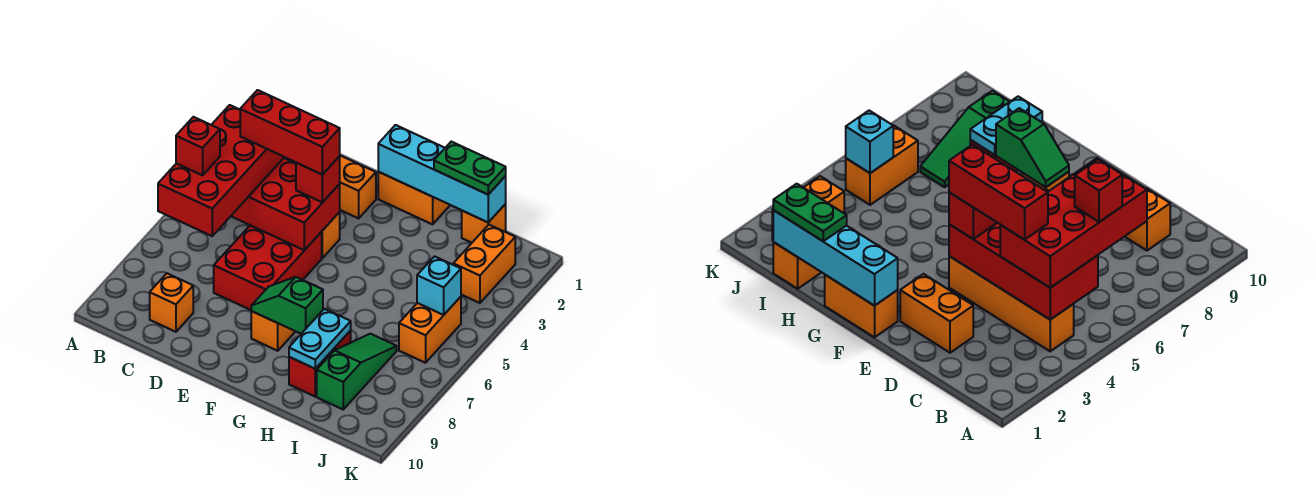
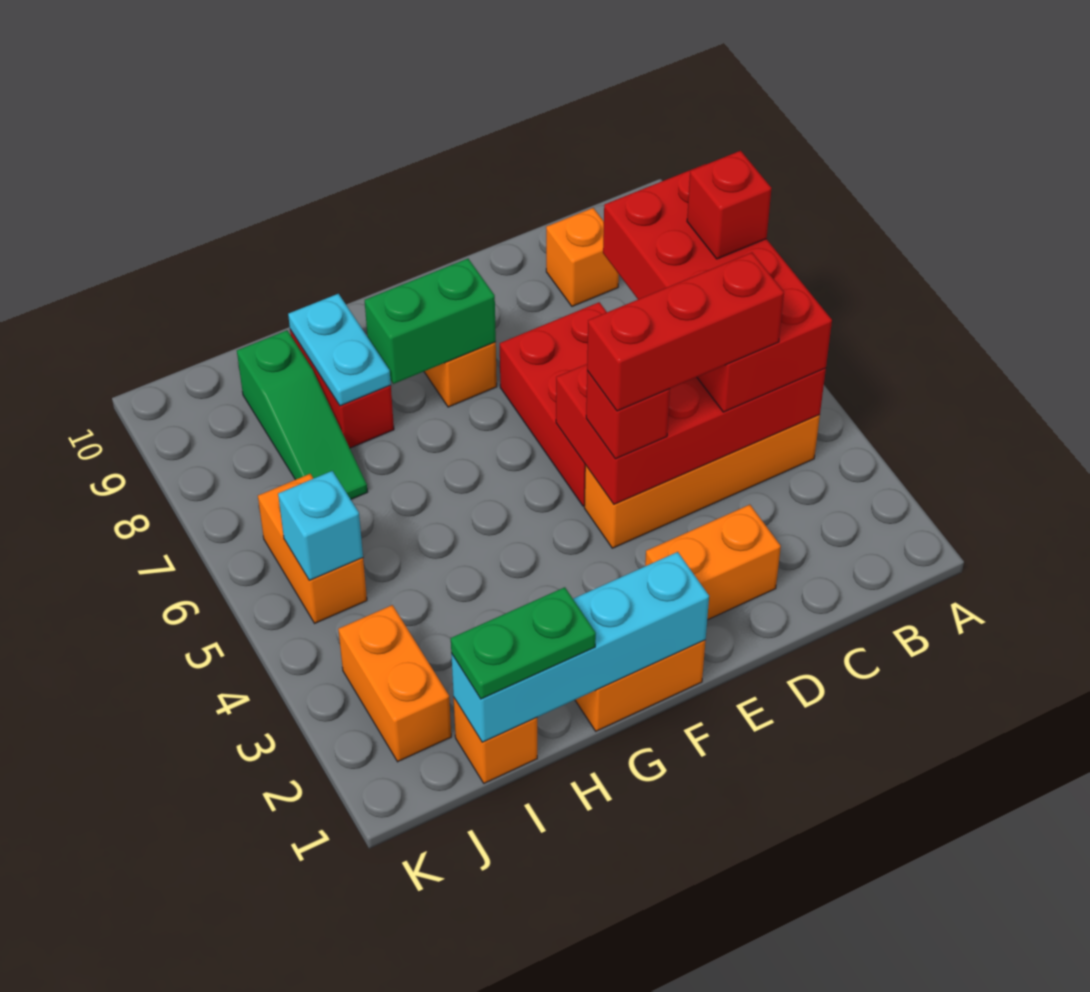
green 1x2 slope [251,277,323,334] -> green 1x2 brick [365,259,496,384]

